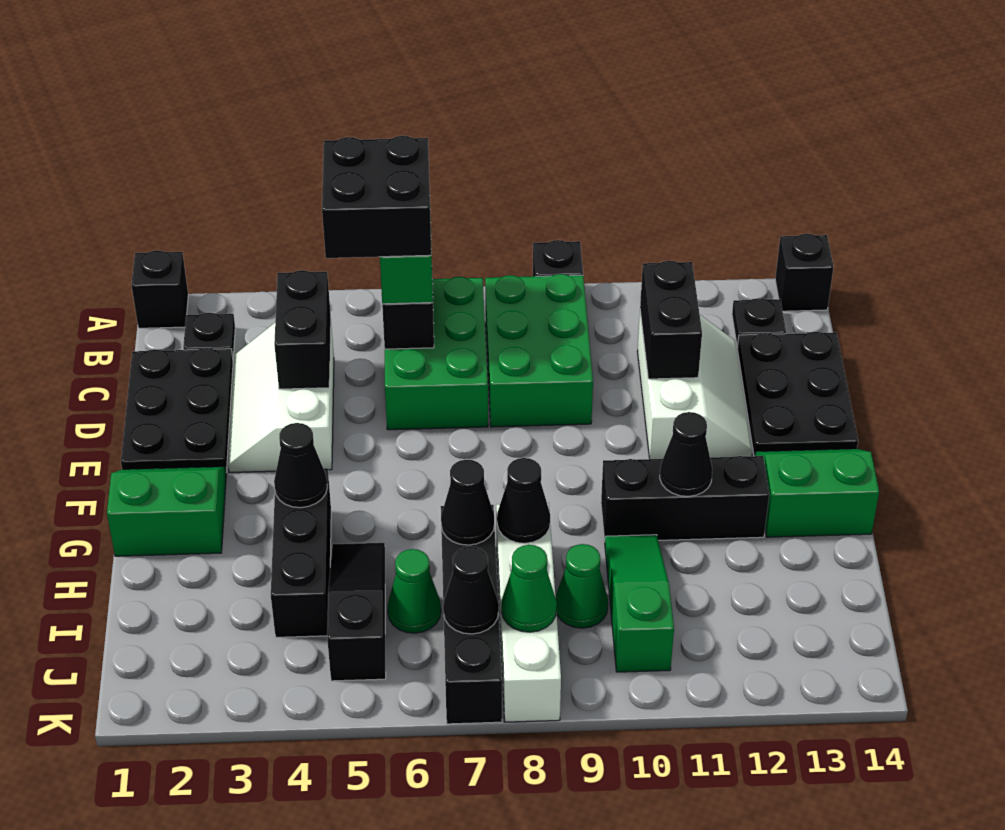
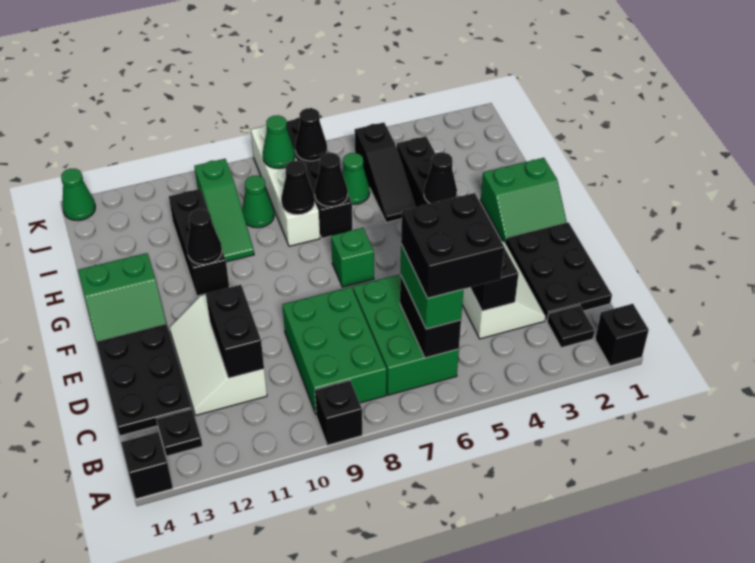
none -> green 1x1 brick [331,228,374,287]
black 1x3 brick [601,456,769,541] -> black 1x3 brick turned to [169,189,229,296]
none -> green 1x1 cone [61,169,95,220]

